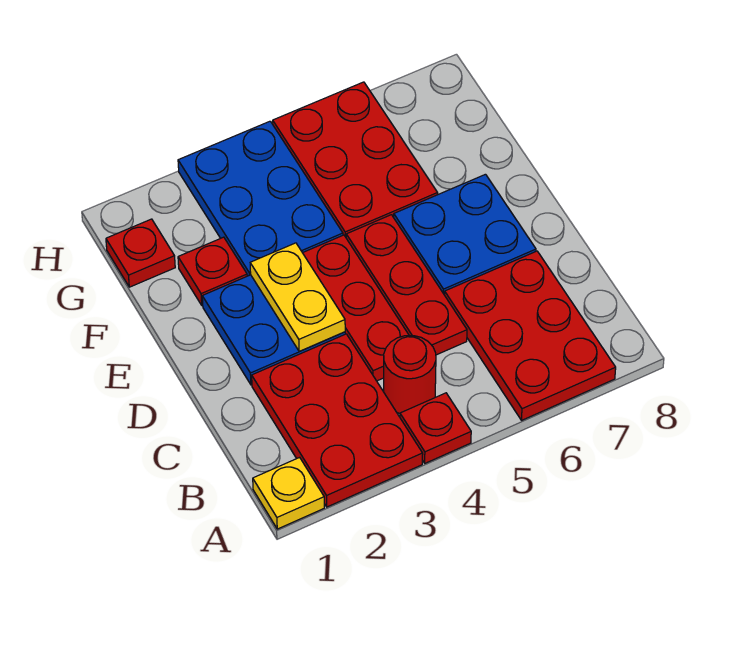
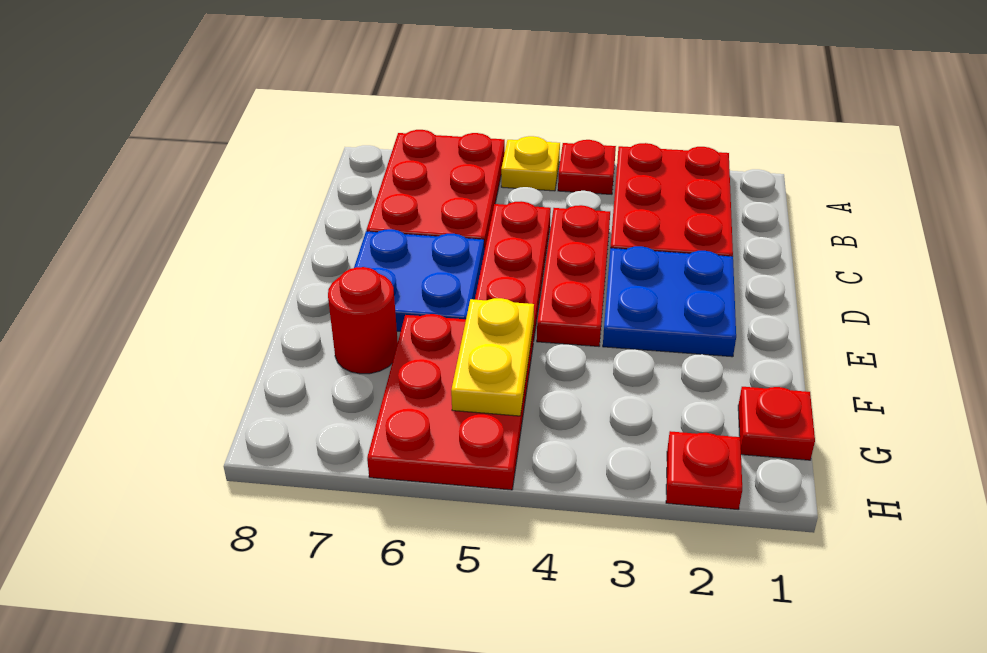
yellow 1x1 plate [253,457,324,529] -> yellow 1x1 plate moved to [501,136,560,191]
red 1x1 round brick [384,336,436,413] -> red 1x1 round brick moved to [328,267,398,374]
yellow 1x2 plate [250,243,345,352] -> yellow 1x2 plate moved to [451,298,534,416]
red 1x1 plate [178,237,247,305] -> red 1x1 plate moved to [666,431,742,510]
blue 2x3 plate [178,121,343,276] -> none

